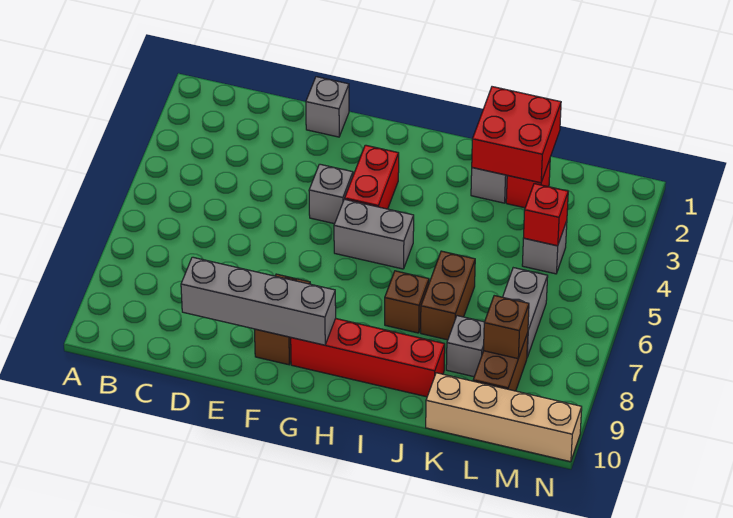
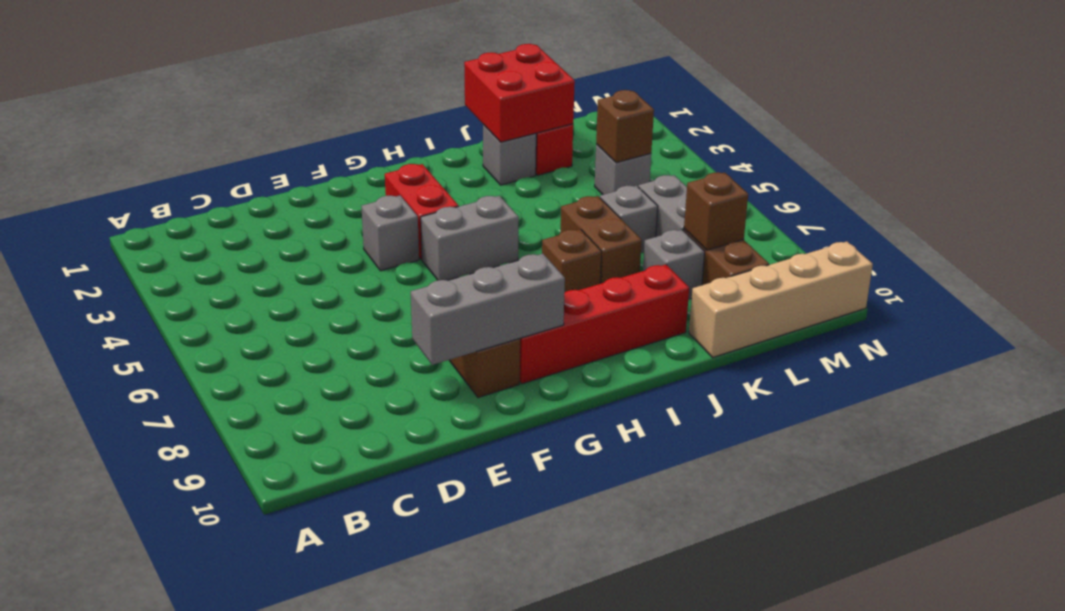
grey 1x4 brick [181,257,336,345] -> grey 1x3 brick [411,254,565,365]
grey 1x1 brick [306,77,349,137] -> grey 1x1 brick moved to [600,186,658,253]
red 1x1 brick [524,184,568,246] -> brown 1x1 brick [596,90,654,163]

